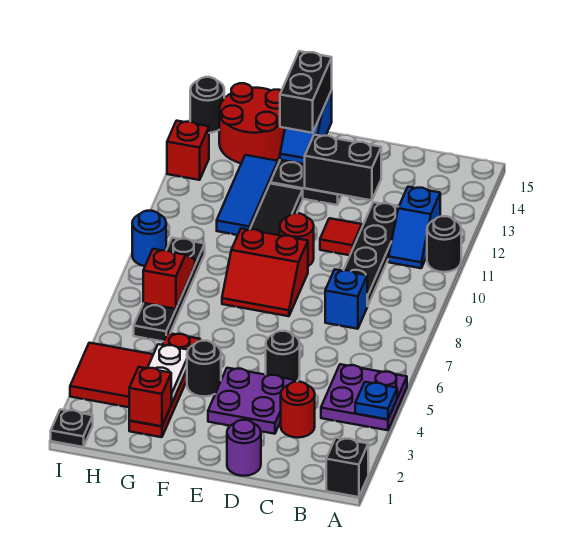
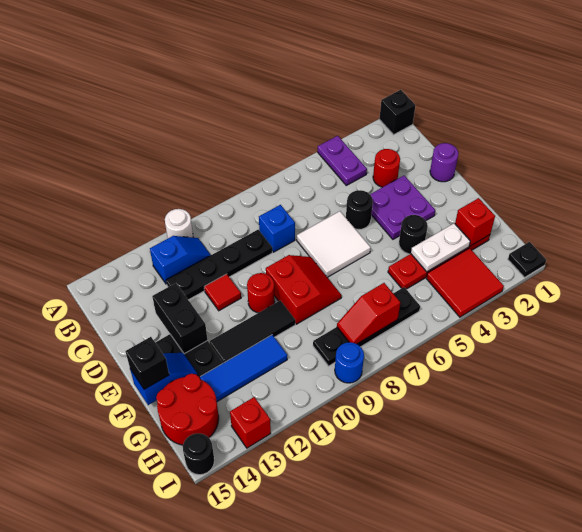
purple 2x2 plate [321,364,407,430] -> purple 1x2 plate [318,136,367,185]
blue 1x1 plate [355,382,397,419] -> none
black 1x1 round brick [427,216,461,272] -> white 1x1 round brick [165,209,193,238]
none -> white 2x2 tile [297,211,371,277]
black 1x2 brick [280,51,332,133] -> black 1x1 brick [126,337,169,389]

